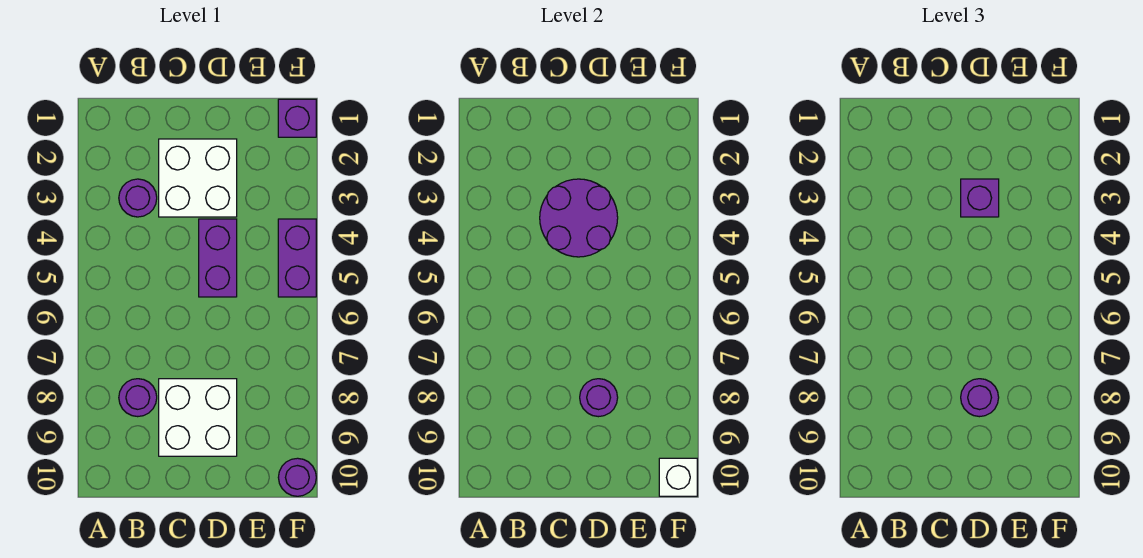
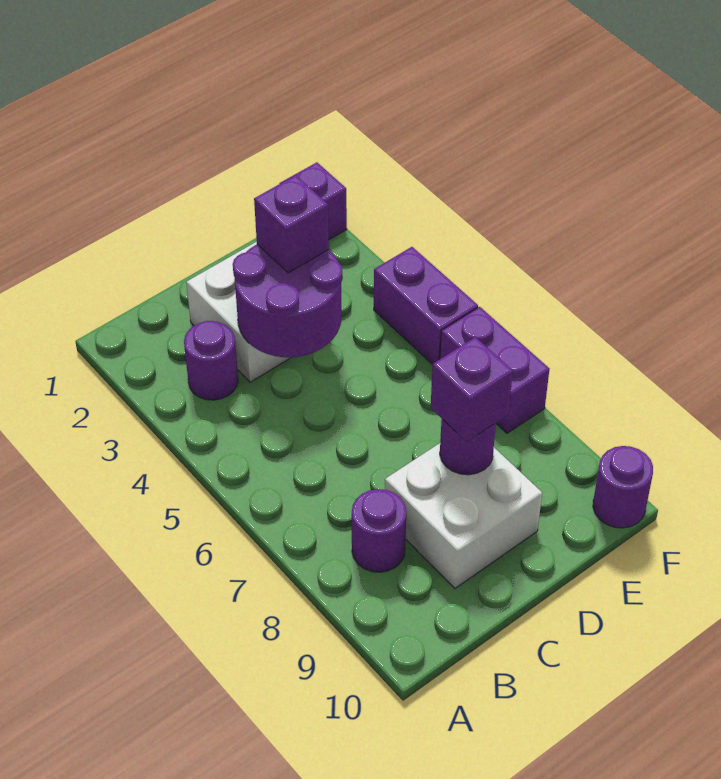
purple 1x2 brick [199,219,237,297] -> purple 1x2 brick moved to [440,307,549,433]
purple 1x1 round brick [961,379,999,417] -> purple 1x1 brick [431,337,513,442]
white 1x1 brick [659,458,697,496] -> none

